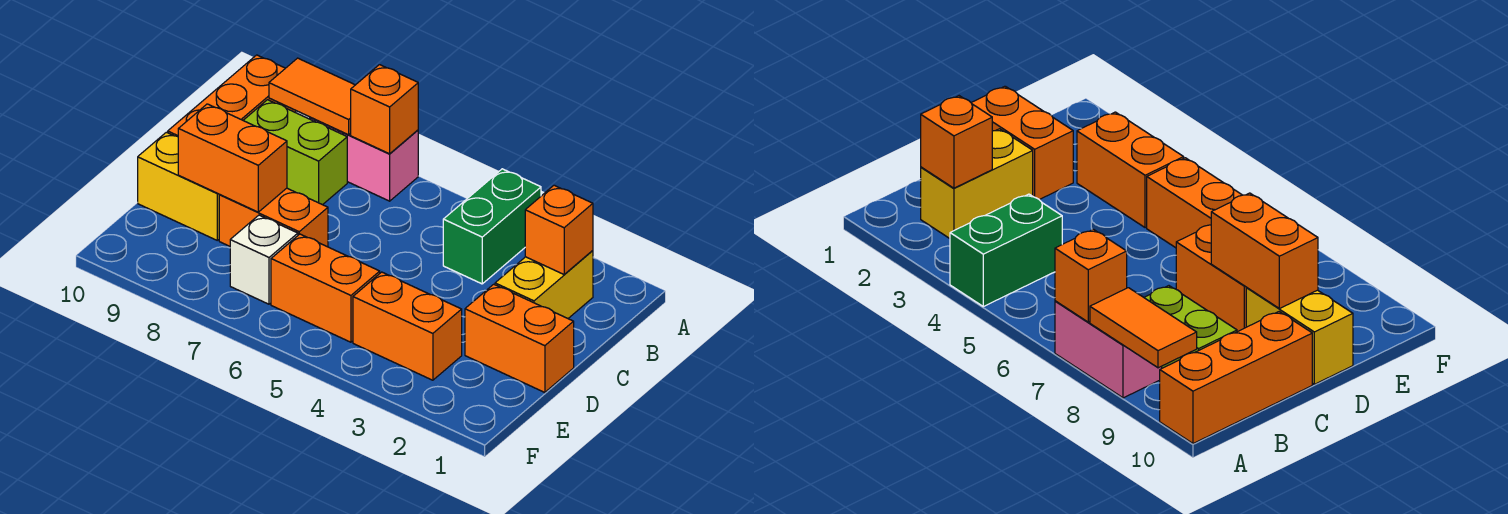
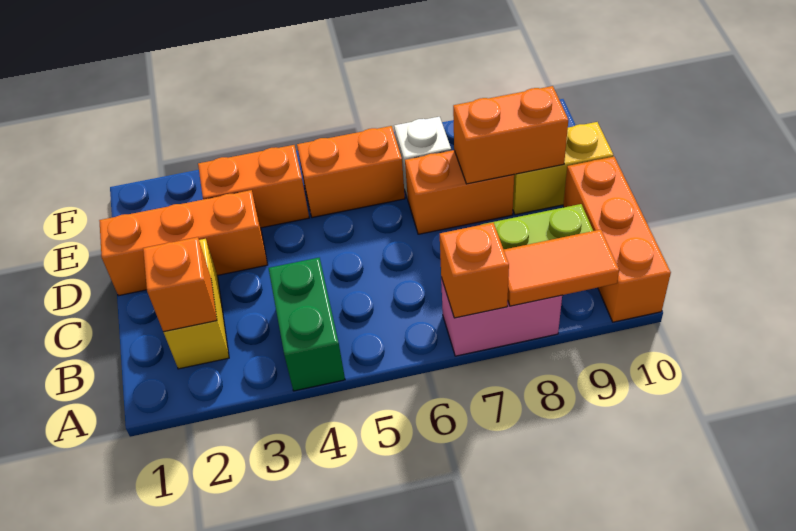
orange 1x2 brick [465,284,574,393] -> orange 1x3 brick [99,190,268,296]

